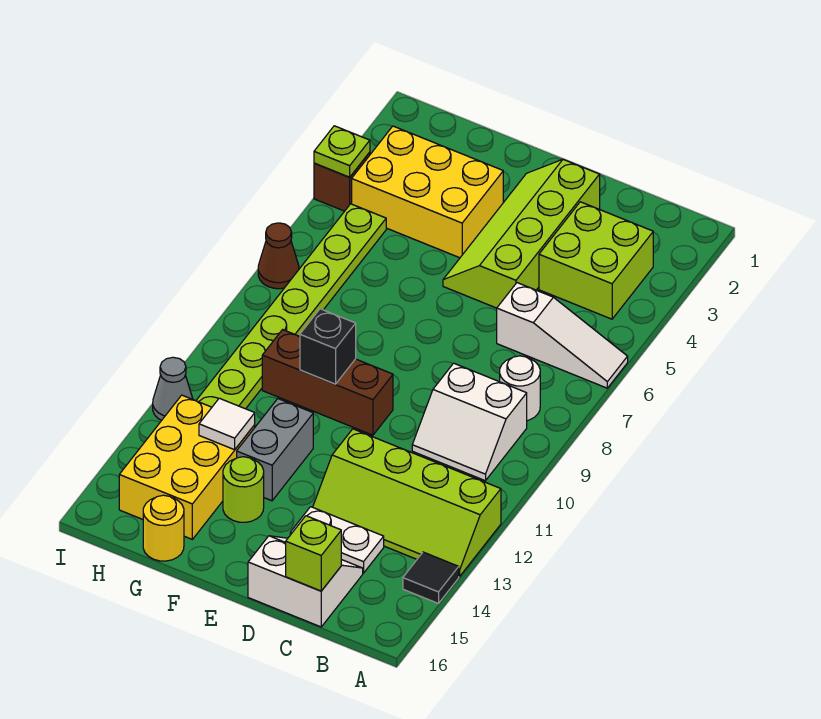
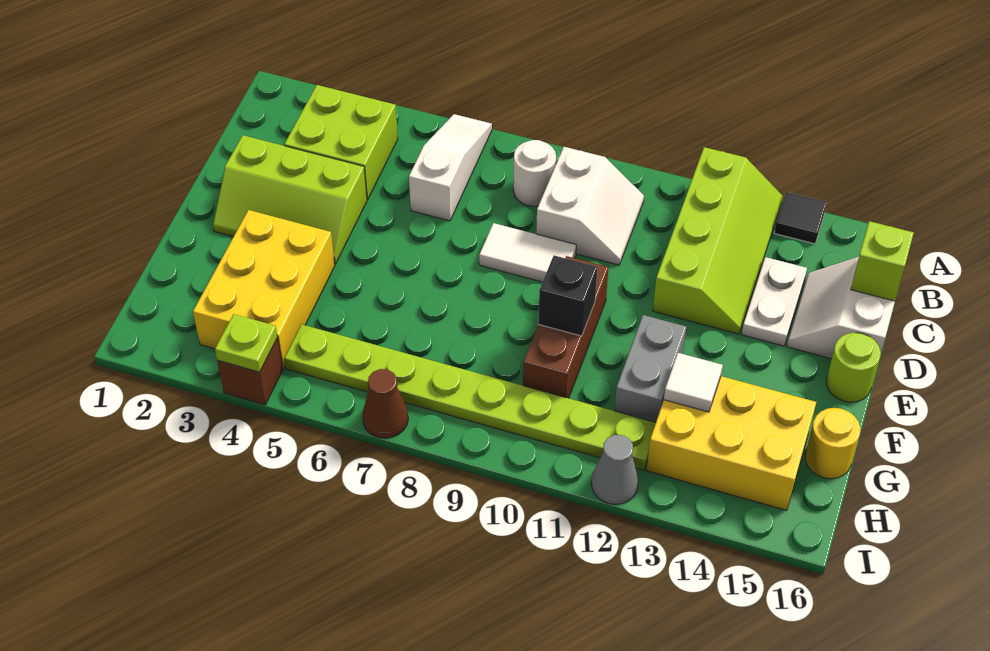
lime 2x4 slope [443,160,600,308] -> lime 2x3 slope [213,135,367,264]
none -> white 1x2 tile [479,223,576,282]
grey 1x2 brick [237,399,313,501] -> grey 1x2 brick turned to [614,315,686,422]
lime 1x1 round brick [223,457,264,522] -> lime 1x1 round brick moved to [826,333,881,402]

